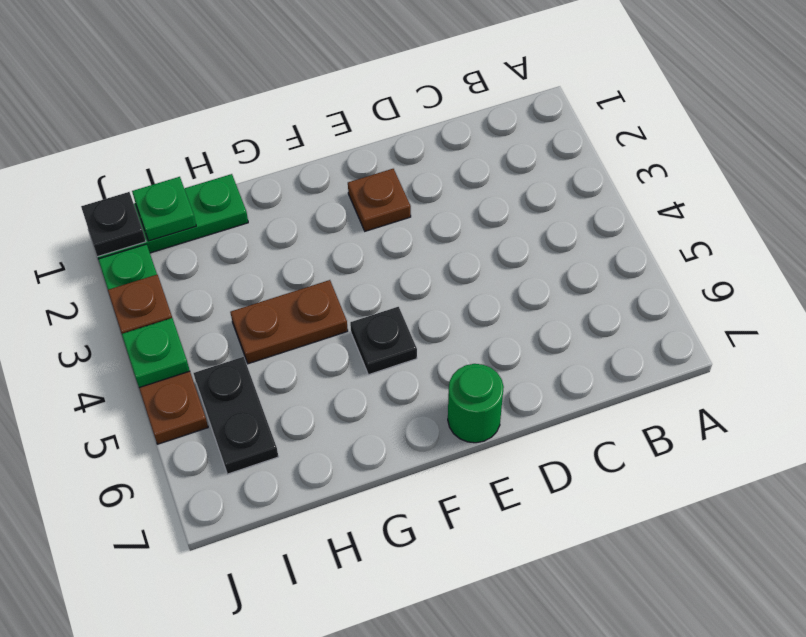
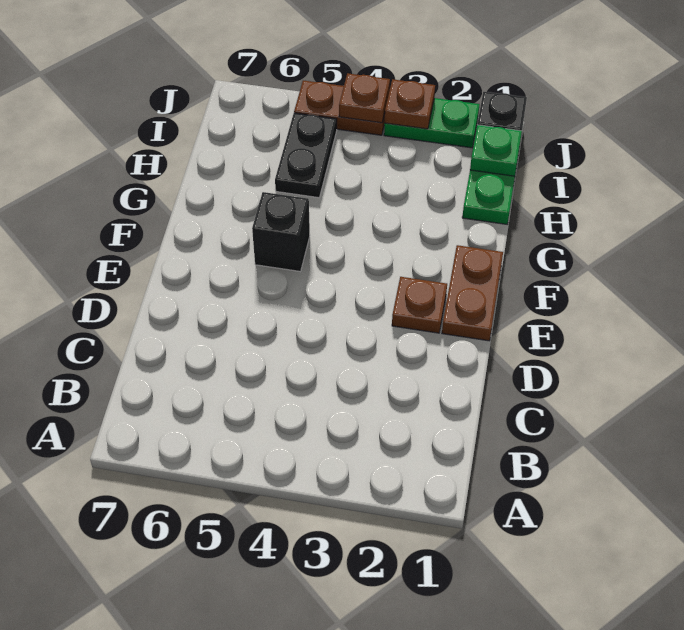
green 1x1 round brick [448,364,504,443] -> none
black 1x1 plate [350,307,417,375] -> black 1x1 brick [252,192,310,271]
brown 1x2 plate [230,280,348,364] -> brown 1x2 plate moved to [442,245,503,341]
black 1x2 plate [194,357,279,474] -> black 1x2 plate turned to [275,113,337,198]
green 1x1 plate [122,318,190,388] -> brown 1x1 plate [339,73,390,123]

